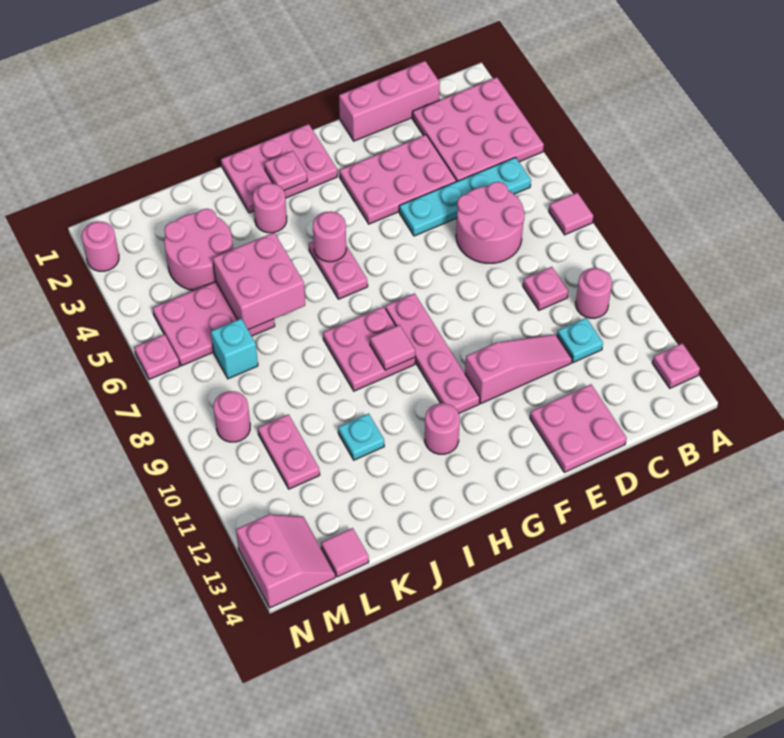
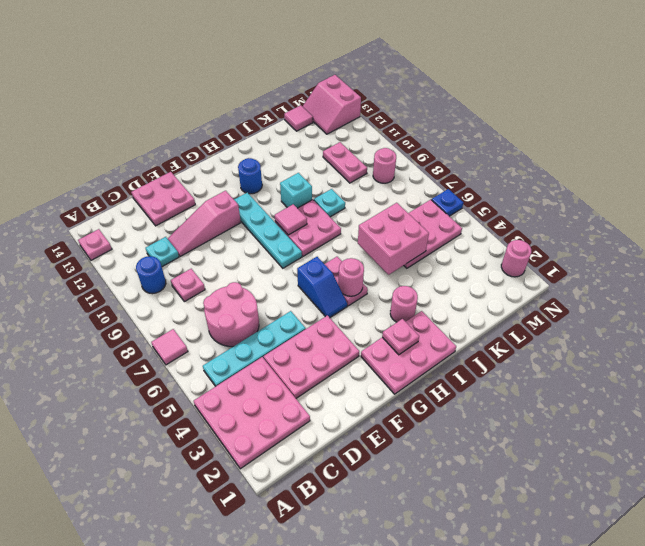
pink 1x1 round brick [576,268,612,318] -> blue 1x1 round brick [136,256,166,294]
pink 1x3 brick [339,61,440,141] -> none
none -> blue 1x2 slope [297,257,347,318]
pink 1x4 plate [385,293,480,413] -> cyan 1x4 plate [234,193,302,268]
pink 1x1 round brick [425,403,460,454] -> blue 1x1 round brick [238,158,262,194]
cyan 1x1 plate [338,414,384,460] -> cyan 1x1 plate moved to [314,189,345,217]
pink 2x2 round brick [164,209,233,291] -> none
cyan 1x1 brick [211,319,258,379] -> cyan 1x1 brick moved to [280,173,312,208]
pink 1x1 plate [134,334,180,379] -> blue 1x1 plate [432,189,463,216]

